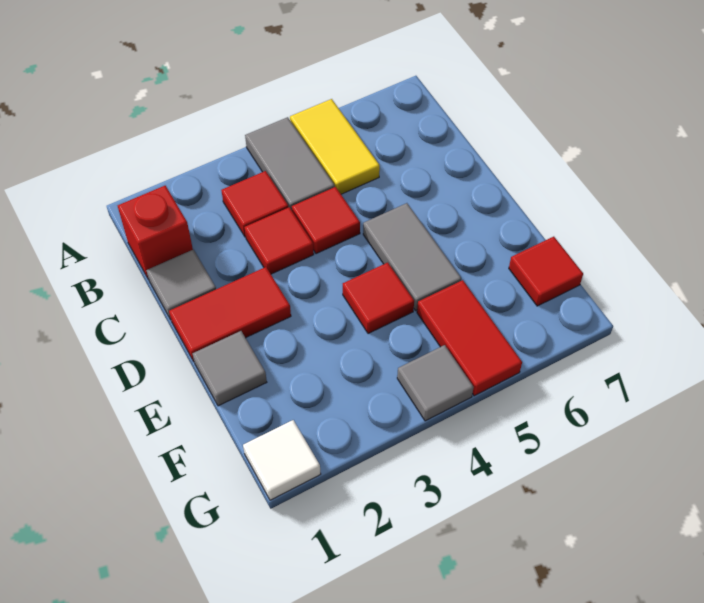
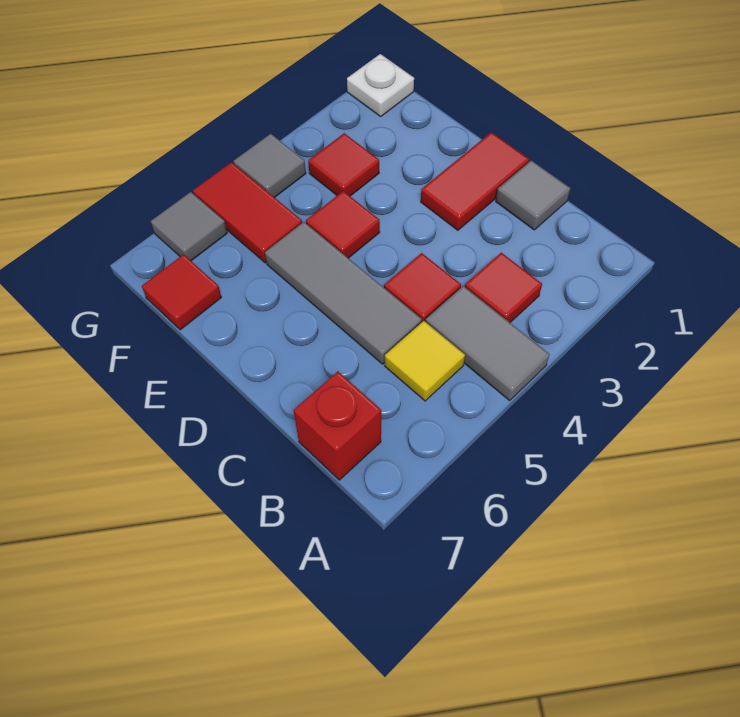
yellow 1x2 tile [290,99,380,194] -> yellow 1x1 tile [385,321,465,401]
red 1x1 brick [118,186,193,279] -> red 1x1 brick moved to [293,372,381,480]
red 1x1 tile [245,207,314,274] -> red 1x1 tile moved to [308,133,379,196]
grey 1x2 tile [363,203,461,310] -> grey 1x3 tile [265,222,422,364]
grey 1x1 tile [193,331,267,406] -> grey 1x1 tile moved to [151,192,227,261]
white 1x1 tile [243,420,321,500] -> white 1x1 plate [347,54,414,117]

